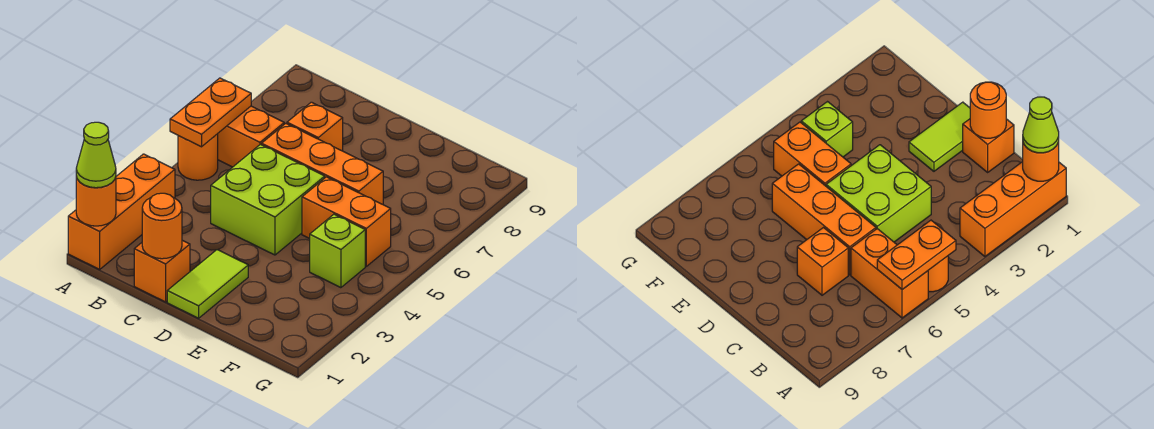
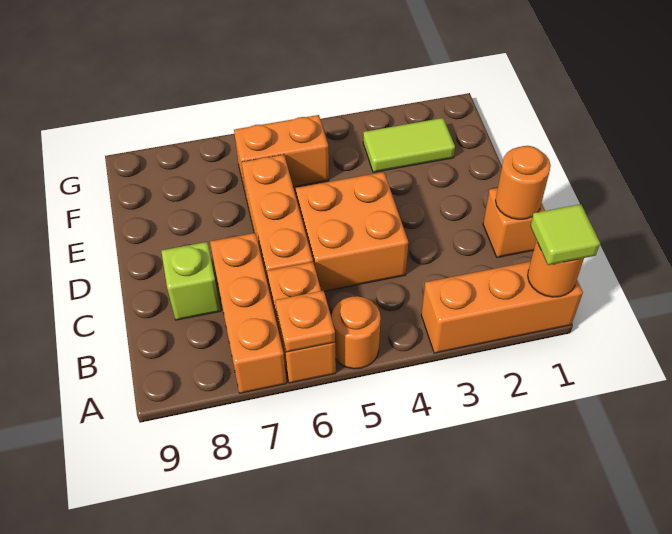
lime 1x1 cone [76,122,116,188] -> lime 1x1 tile [530,204,600,265]
orange 1x2 plate [170,78,251,147] -> orange 1x1 plate [275,291,335,352]
lime 2x2 brick [211,144,325,255] -> orange 2x2 brick [296,172,408,291]
orange 1x1 brick [287,102,343,151] -> orange 1x3 brick [210,233,287,393]
lime 1x2 tile [167,250,248,318] -> lime 1x2 tile moved to [363,118,455,172]
orange 1x2 brick [302,177,391,266] -> orange 1x2 brick turned to [234,115,329,191]
lime 1x1 brick [310,214,365,288] -> lime 1x1 brick moved to [161,242,221,320]

